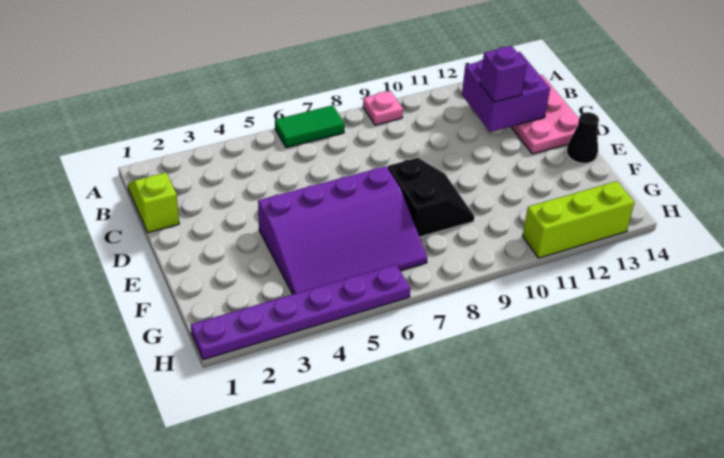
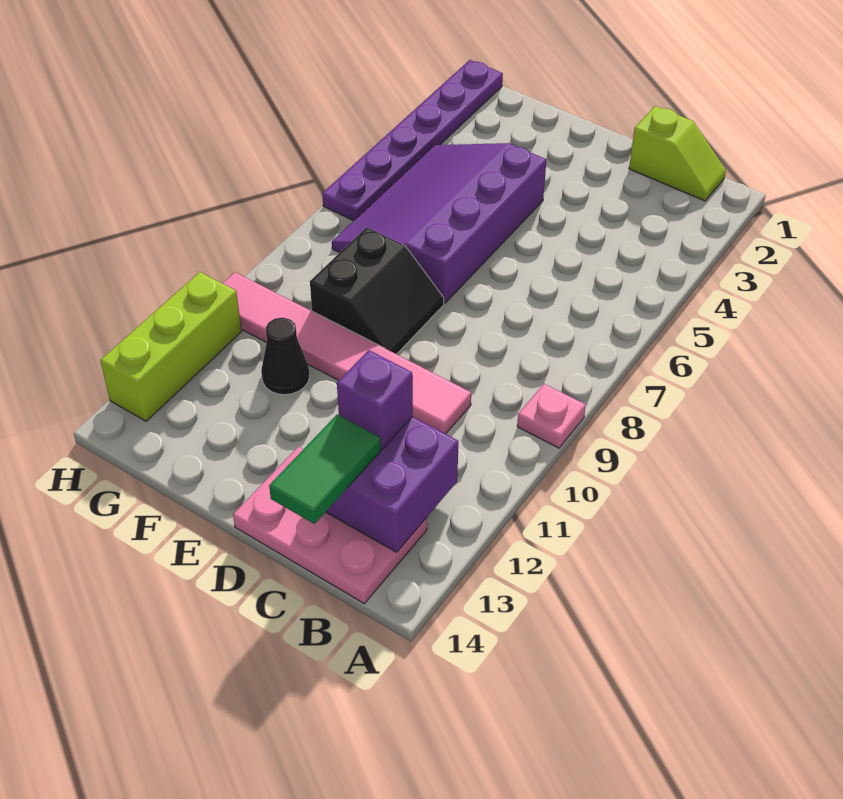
green 1x2 tile [275,105,345,148] -> green 1x2 tile moved to [269,414,381,524]
none -> pink 1x6 tile [223,272,471,434]
black 2x2 slope [388,158,475,237] -> black 2x2 slope turned to [310,227,444,354]
black 1x1 cone [567,112,599,163] -> black 1x1 cone moved to [261,318,310,395]

